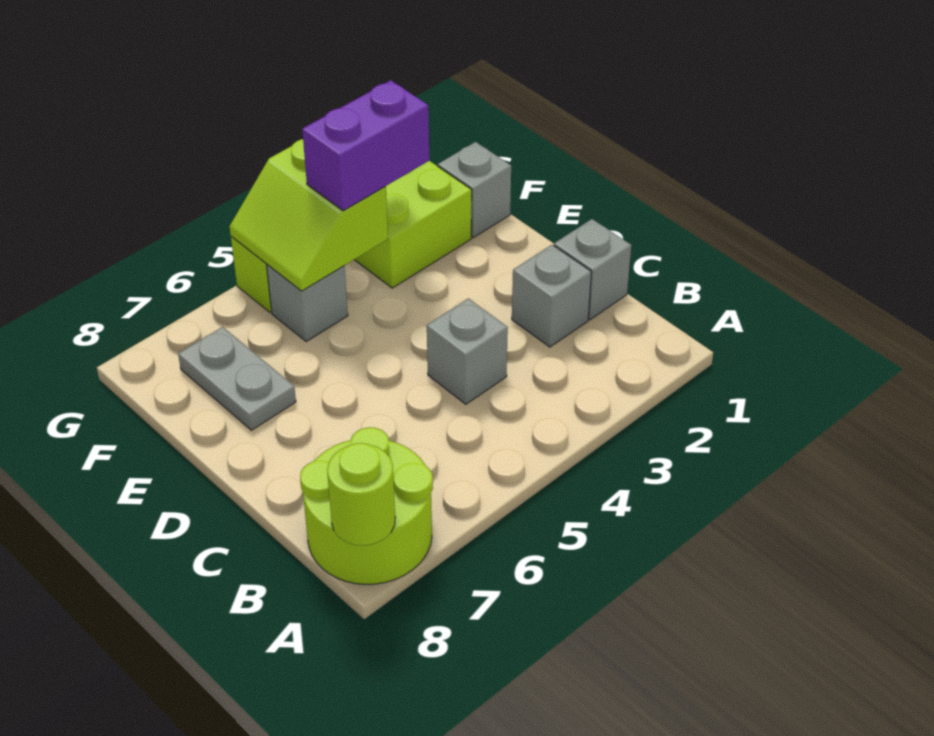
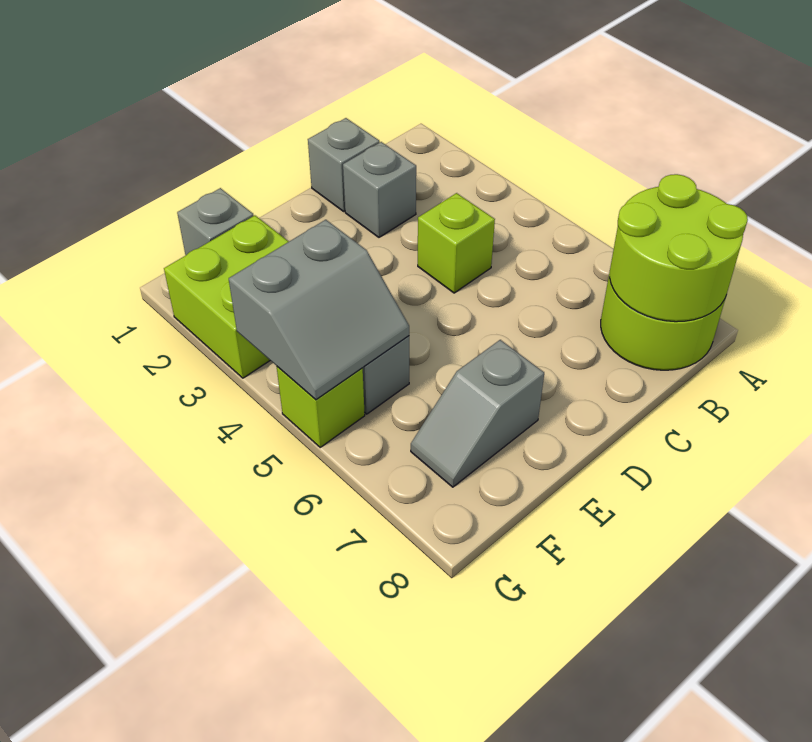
lime 1x1 round brick [327,443,395,546] -> lime 2x2 round brick [610,174,748,322]
grey 1x1 brick [427,298,508,404] -> lime 1x1 brick [418,193,495,293]
grey 1x2 plate [178,327,296,430] -> grey 1x2 slope [411,340,544,487]
purple 1x2 brick [302,80,429,211] -> none
lime 2x2 slope [230,139,388,291] -> grey 2x2 slope [229,220,409,400]

